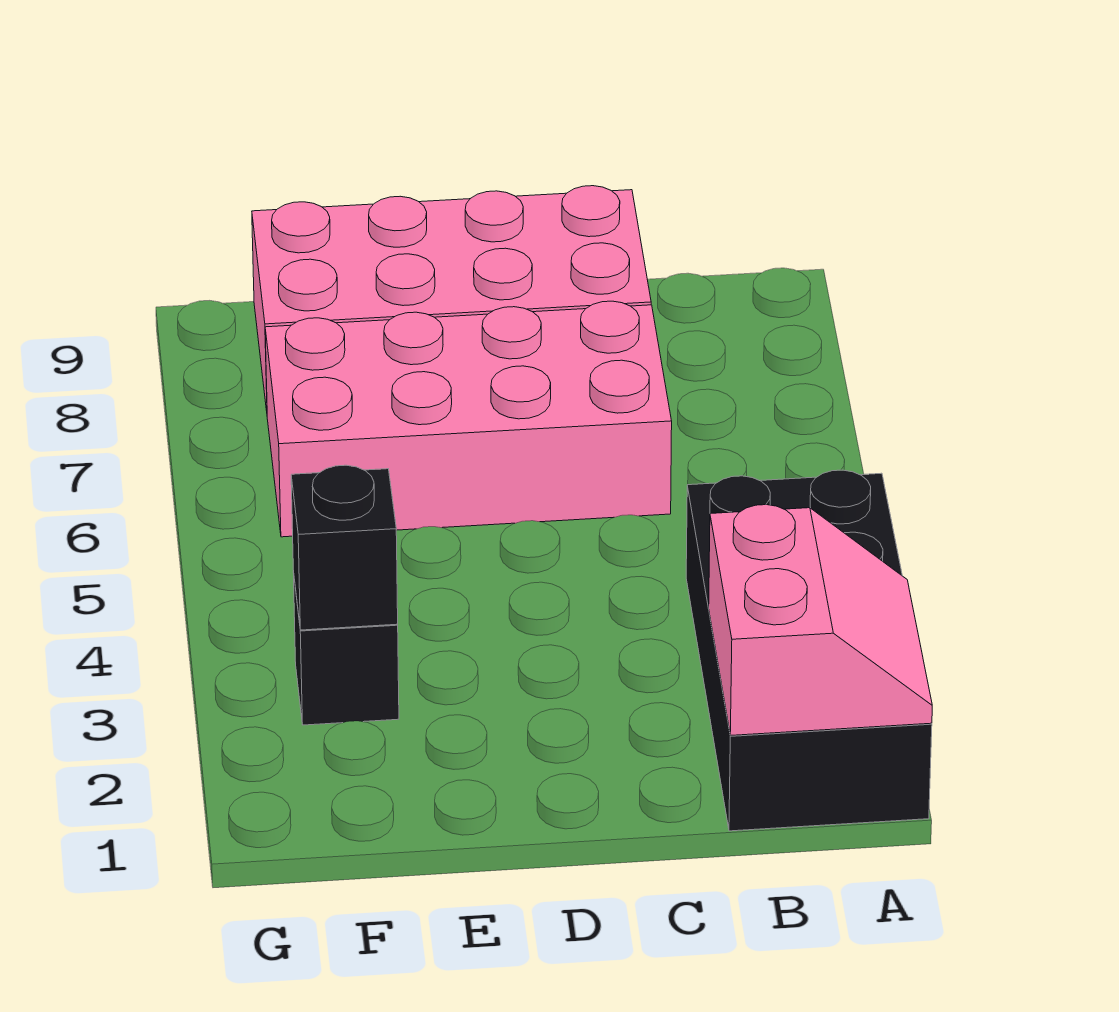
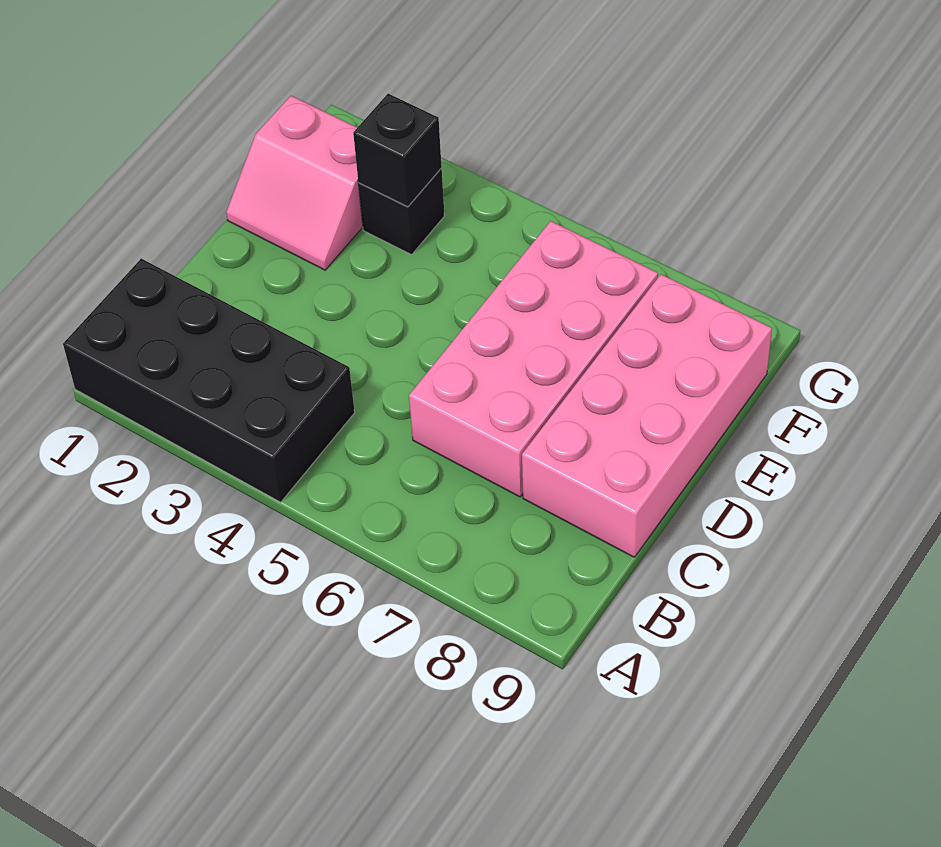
pink 2x2 slope [709,505,932,736] -> pink 2x2 slope moved to [226,96,363,270]

